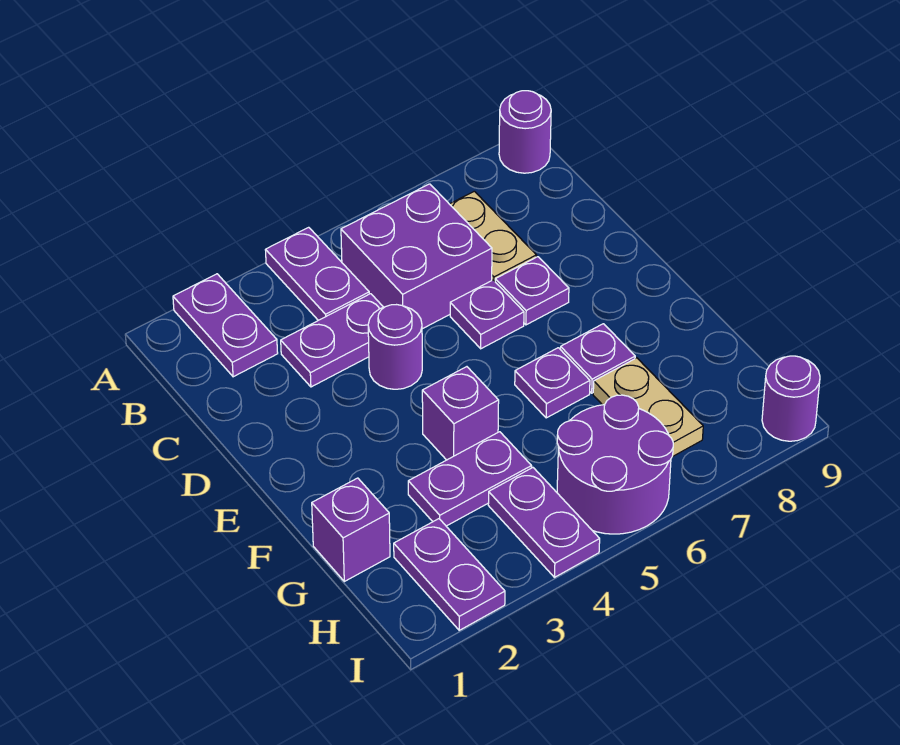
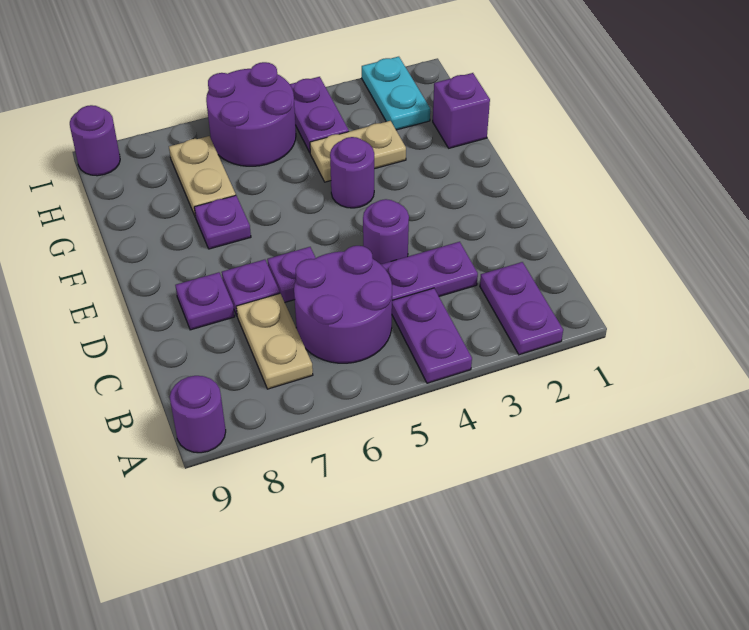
purple 2x2 brick [341,184,492,329] -> purple 2x2 round brick [294,246,392,363]
purple 1x1 brick [422,367,499,460] -> purple 1x1 round brick [330,137,374,208]
purple 1x1 plate [515,348,590,418] -> purple 1x1 plate moved to [175,272,235,330]
purple 1x2 plate [408,432,532,526] -> tan 1x2 plate [310,121,406,182]
purple 1x2 plate [394,519,505,630] -> cyan 1x2 plate [362,57,430,130]

